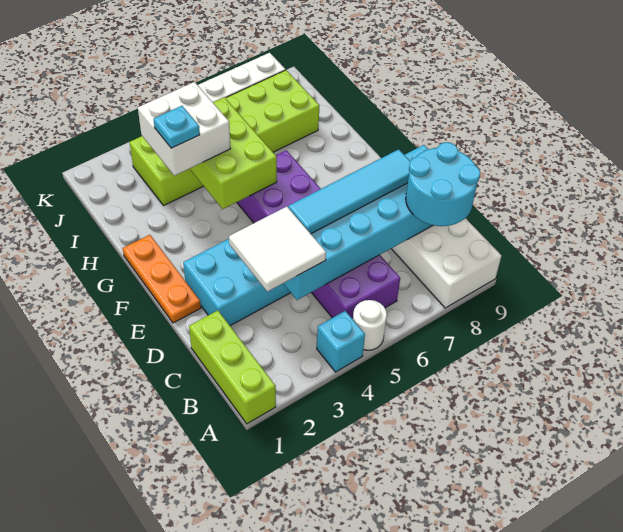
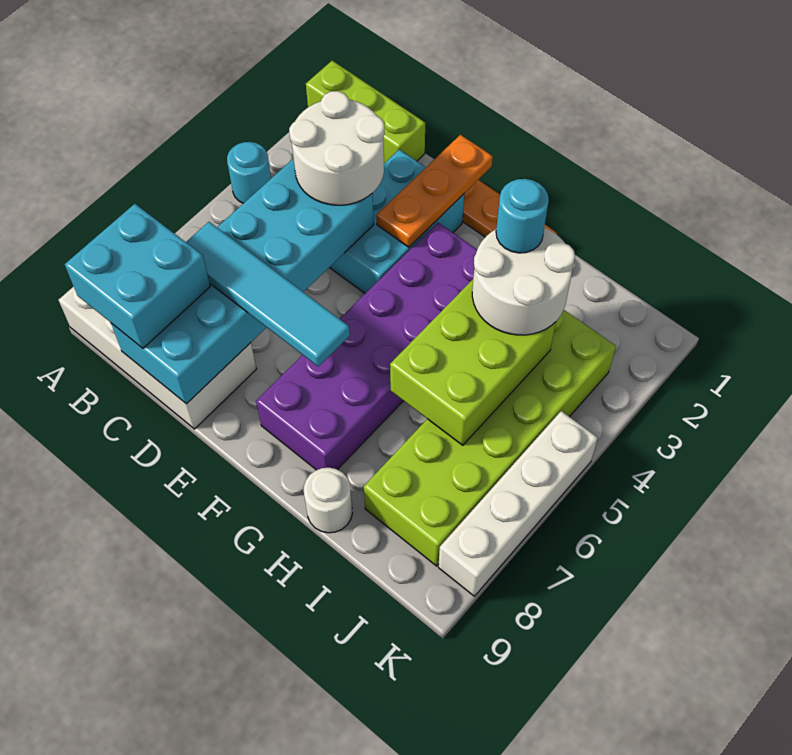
cyan 1x1 brick [317,311,365,372] -> cyan 1x1 round brick [227,142,271,203]
white 1x1 round brick [353,300,387,350] -> white 1x1 round brick moved to [304,468,352,533]
purple 2x6 brick [237,150,400,319] -> purple 2x6 brick turned to [256,223,477,470]
cyan 2x2 round brick [406,142,480,226] -> cyan 2x2 brick [65,204,210,348]
white 2x2 tile [229,207,326,292] -> white 2x2 round brick [289,91,385,205]
cyan 1x4 tile [288,149,410,234] -> cyan 1x4 tile turned to [186,222,350,366]
none -> orange 1x3 plate [376,135,493,247]
lime 2x3 brick [190,97,277,209] -> lime 2x3 brick turned to [390,280,556,445]
white 2x2 brick [138,82,230,176] -> white 2x2 round brick [472,227,575,335]
cyan 1x1 plate [154,106,200,148] -> cyan 1x1 round brick [496,179,549,253]

